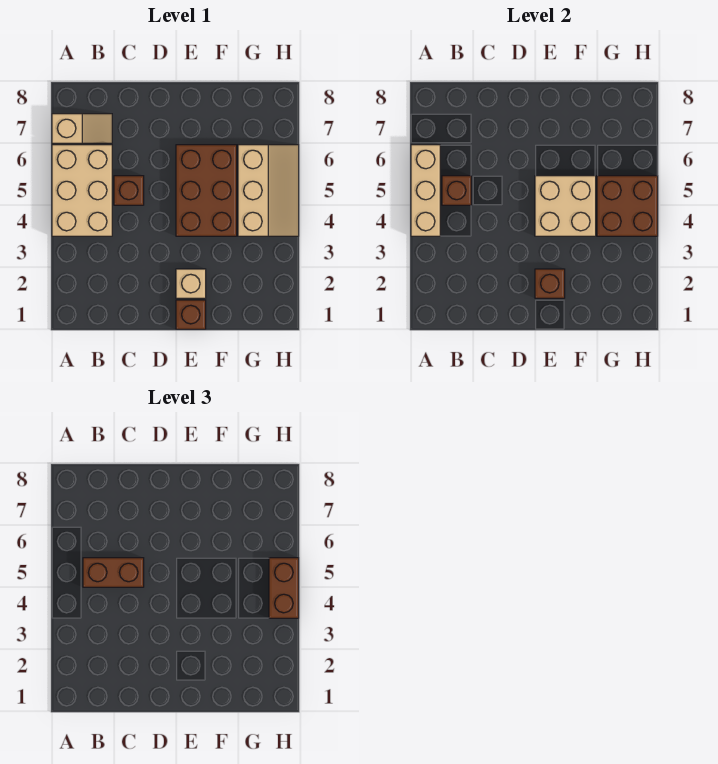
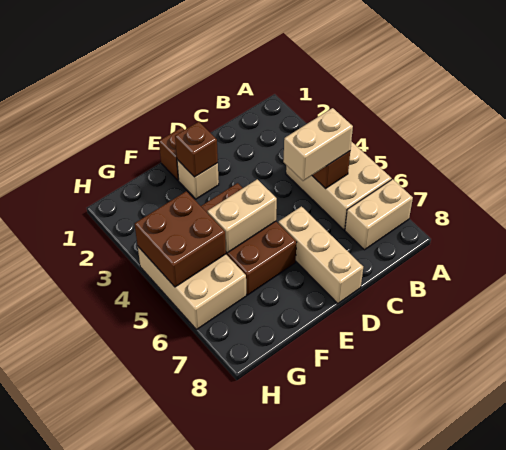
tan 1x3 brick [411,145,440,236] -> tan 1x3 brick moved to [278,206,363,304]
tan 1x2 slope [52,114,112,143] -> tan 1x2 brick [345,179,413,250]
brown 1x2 brick [83,558,144,587] -> tan 1x2 brick [283,108,353,181]
brown 1x1 brick [114,176,144,205] -> none
tan 2x2 brick [535,176,596,236] -> tan 1x2 brick [207,179,277,253]
tan 2x3 slope [238,145,299,236] -> tan 2x3 brick [138,247,246,330]
brown 1x2 brick [269,558,299,618] -> none

